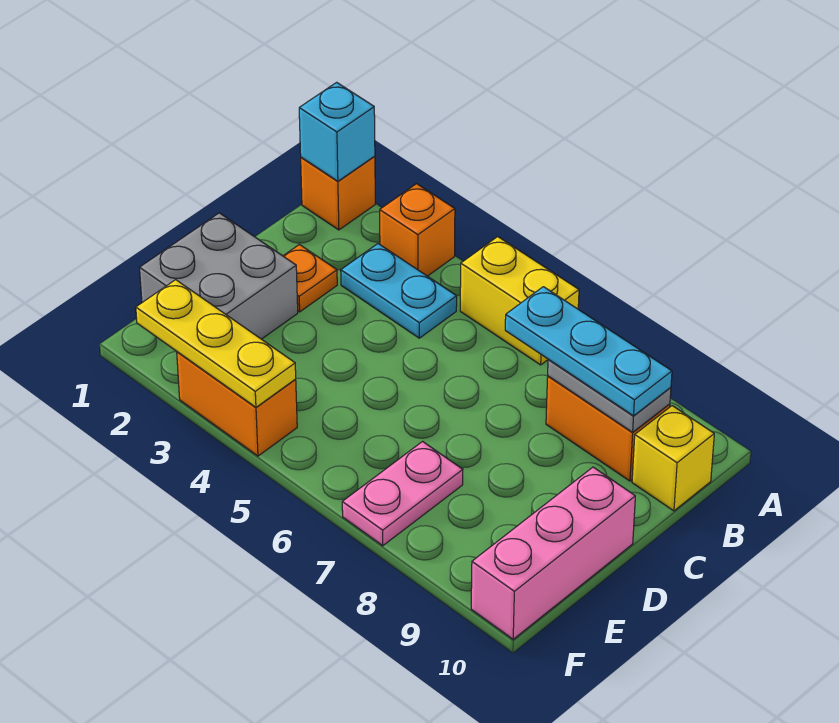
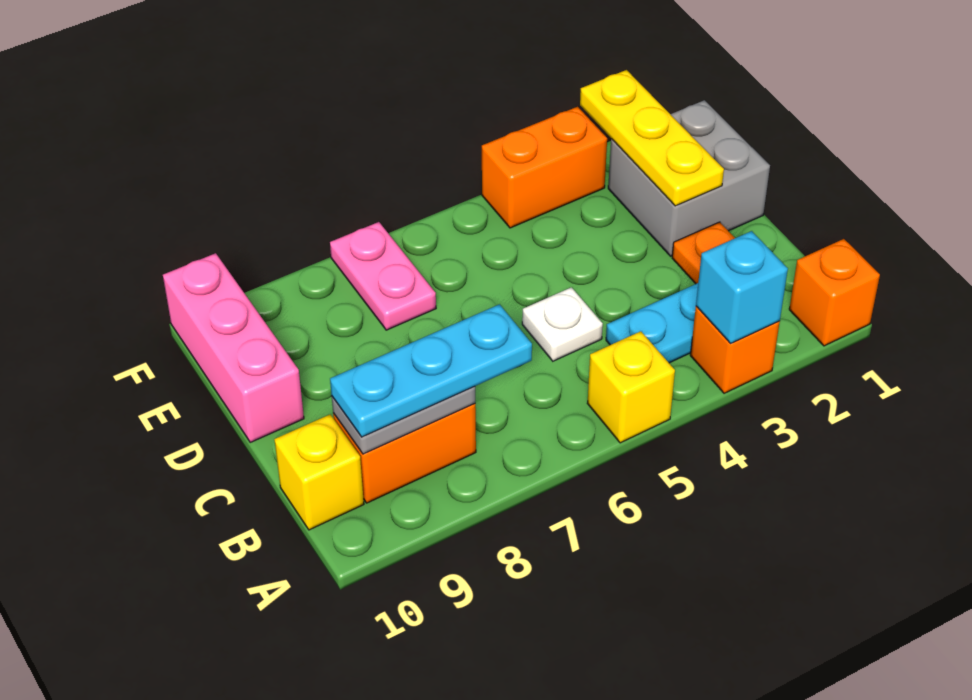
cyan 1x1 brick [299,82,375,181] -> cyan 1x1 brick moved to [696,231,788,343]
yellow 1x2 brick [460,237,579,365] -> yellow 1x1 brick [587,331,675,443]
none -> white 1x1 plate [522,287,603,361]
yellow 1x3 plate [136,280,296,407] -> yellow 1x3 plate turned to [580,70,724,206]

